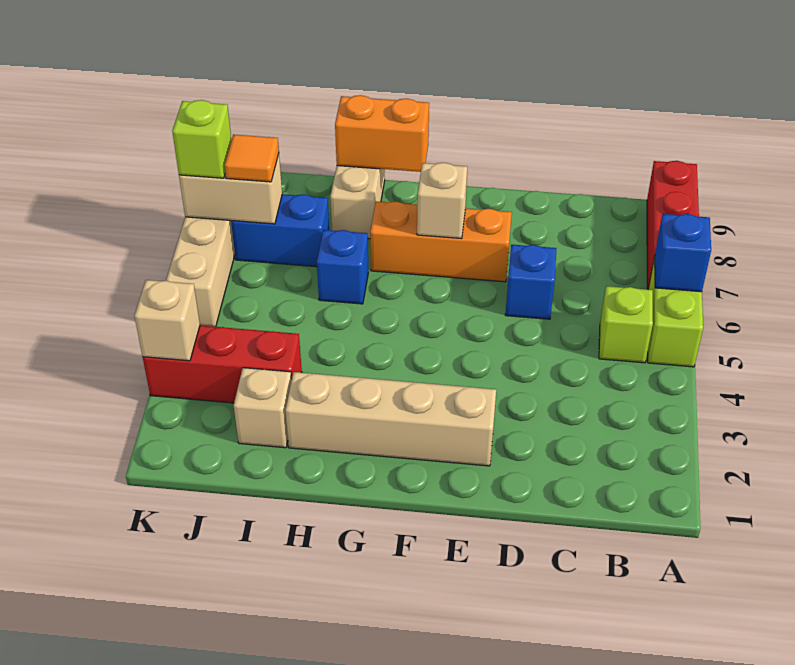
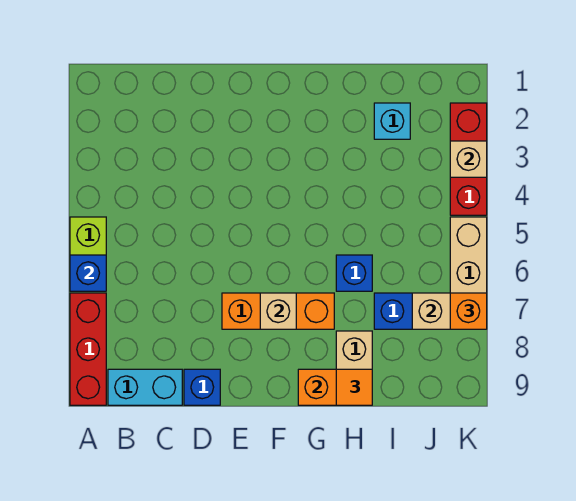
lime 1x1 brick [599,286,653,363] -> none
none -> cyan 1x2 brick [108,369,182,405]
blue 1x1 brick [505,245,556,319] -> blue 1x1 brick moved to [184,369,220,405]
tan 1x4 brick [285,372,496,466] -> none
tan 1x1 brick [234,368,292,448] -> cyan 1x1 brick [374,103,410,139]
red 1x3 brick [143,325,302,403] -> red 1x3 brick turned to [450,103,487,215]
orange 1x1 tile [224,135,279,182] -> orange 1x1 tile moved to [336,369,372,405]
lime 1x1 brick [172,100,231,178] -> orange 1x1 brick [450,293,487,329]

